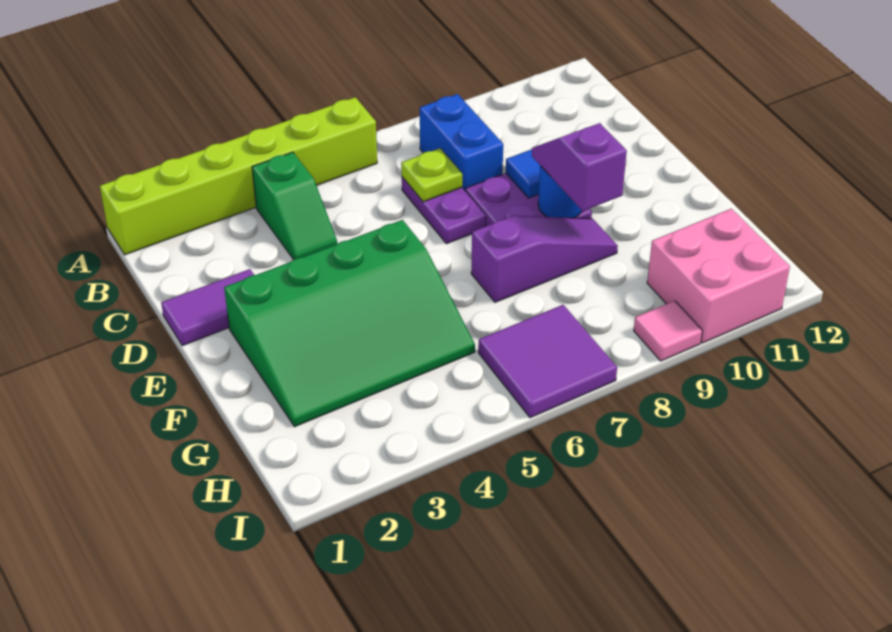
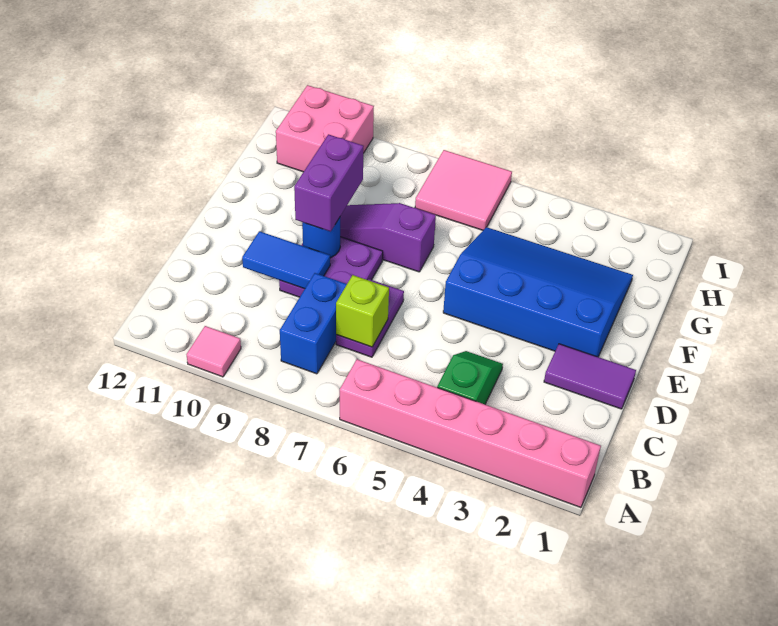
lime 1x6 brick [100,97,377,255] -> pink 1x6 brick [340,359,601,508]
lime 1x1 plate [401,148,462,202] -> lime 1x1 brick [336,275,389,347]
green 3x4 slope [224,220,475,427] -> blue 3x4 slope [443,227,633,357]
purple 1x2 slope [532,123,627,211] -> purple 1x2 brick [294,134,364,231]
purple 2x2 tile [478,305,617,418] -> pink 2x2 tile [415,150,512,230]
pink 1x1 tile [634,301,702,361] -> pink 1x1 tile moved to [186,326,241,377]

